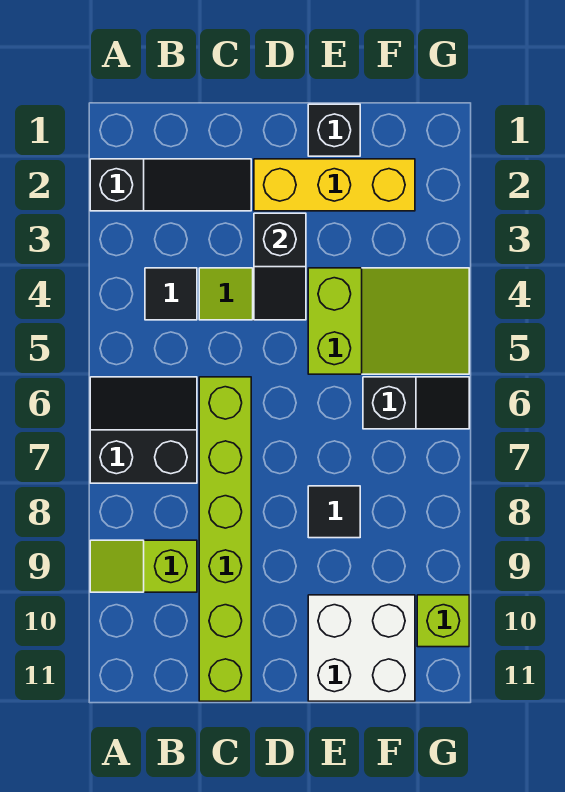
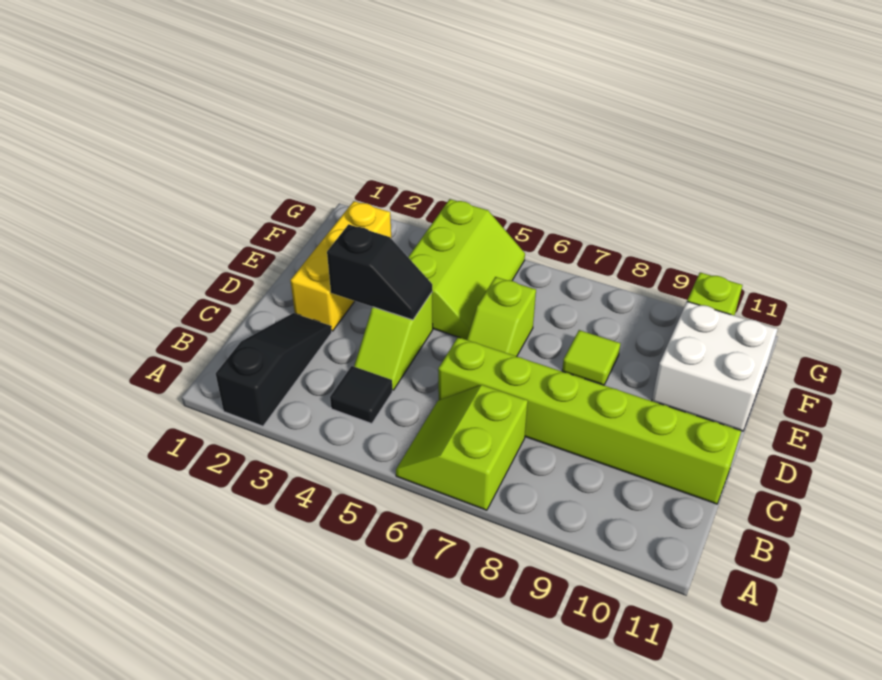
black 2x2 slope [90,377,197,483] -> lime 2x2 slope [396,385,528,510]
lime 1x2 slope [90,540,197,592] -> lime 1x2 slope moved to [467,277,536,357]
black 1x1 brick [308,104,360,156] -> none
lime 2x3 slope [308,268,469,374] -> lime 2x3 slope turned to [408,199,525,340]
black 1x1 tile [308,486,360,538] -> lime 1x1 tile [562,330,620,385]
black 1x2 slope [363,377,469,429] -> none

